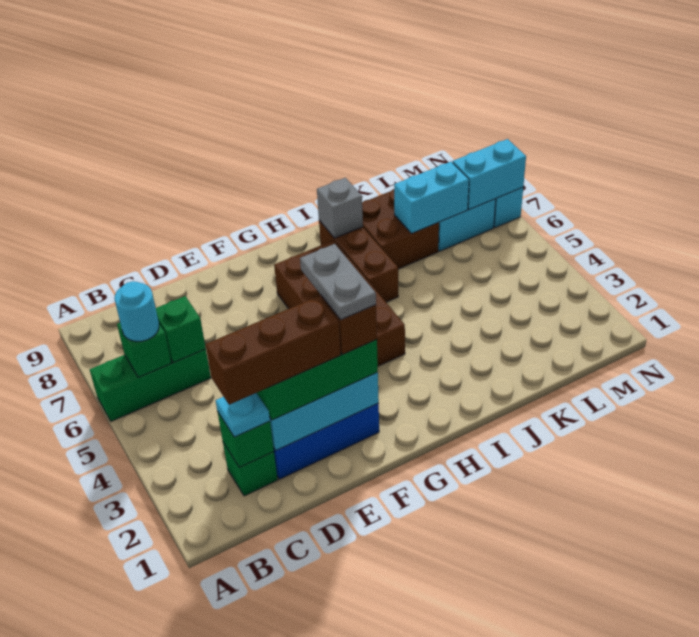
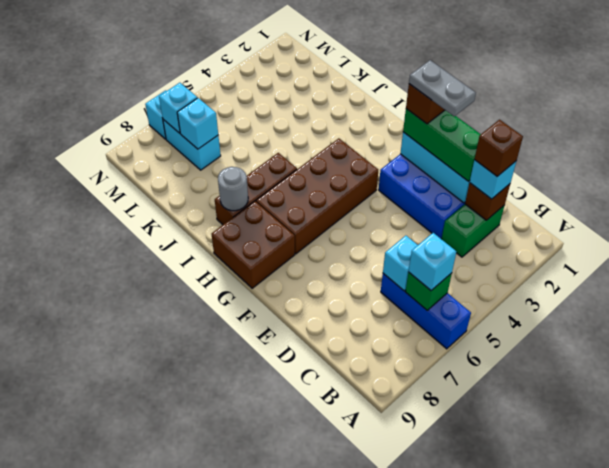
green 1x3 brick [90,349,211,421] -> blue 1x3 brick [381,273,471,349]
cyan 1x1 round brick [114,281,159,342] -> cyan 1x1 brick [409,233,456,290]
green 1x1 brick [223,443,278,496] -> green 1x2 brick [442,204,505,257]
green 1x1 brick [217,411,274,467] -> brown 1x1 brick [465,183,510,220]
cyan 1x1 plate [216,393,270,437] -> cyan 1x1 brick [470,160,516,199]
brown 1x3 brick [206,296,341,405] -> brown 1x1 brick [474,120,523,176]
green 1x1 brick [156,296,206,363] -> cyan 1x1 brick [383,236,418,291]
grey 1x2 plate [300,244,376,320] -> grey 1x2 plate turned to [409,60,476,116]
grey 1x1 brick [317,178,363,238] -> grey 1x1 round brick [218,167,248,211]
brown 2x2 brick [362,189,439,269] -> brown 2x2 brick moved to [212,201,295,288]
cyan 1x2 brick [394,162,469,233] -> cyan 1x1 brick [177,98,218,149]
cyan 1x2 brick [453,139,526,210] -> cyan 1x1 brick [159,83,197,133]

